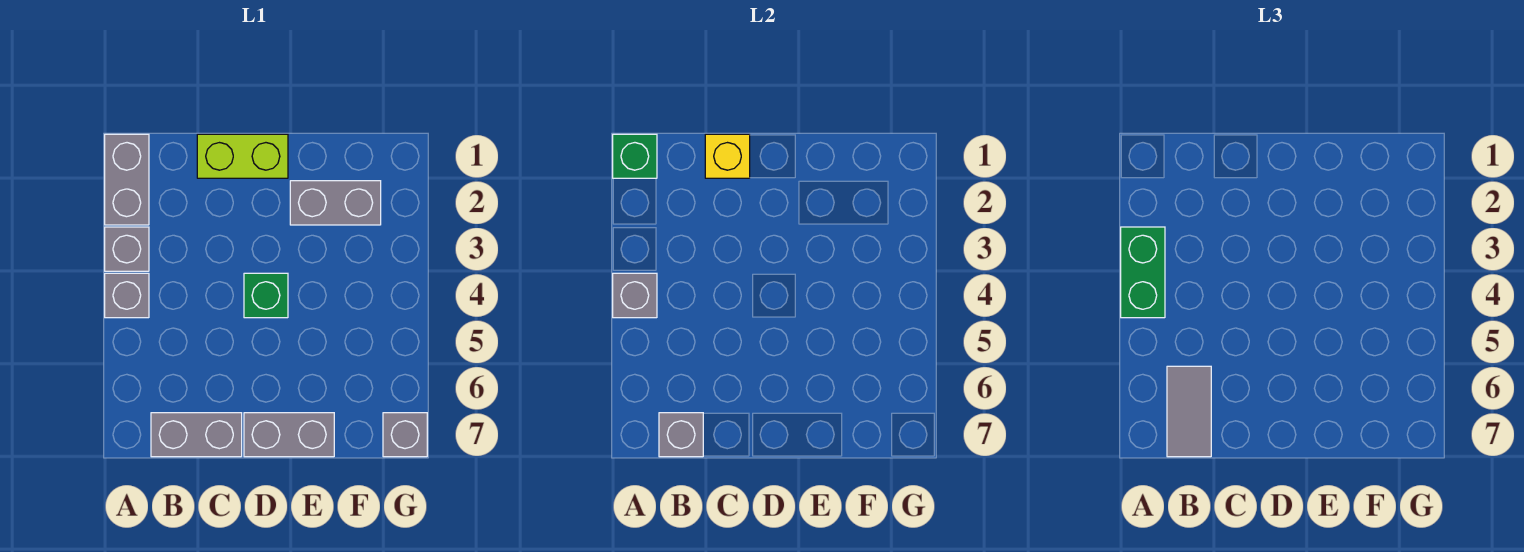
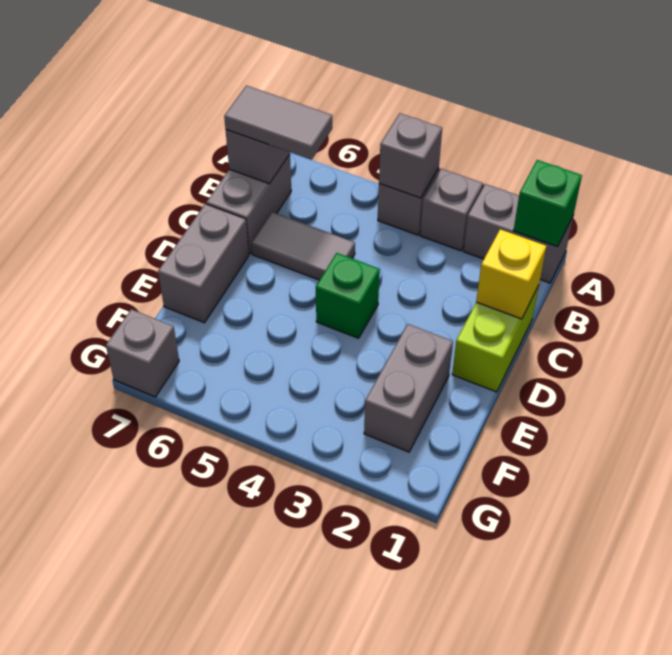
green 1x2 brick [1121,227,1165,318] -> none
none -> grey 1x2 tile [251,212,355,280]

